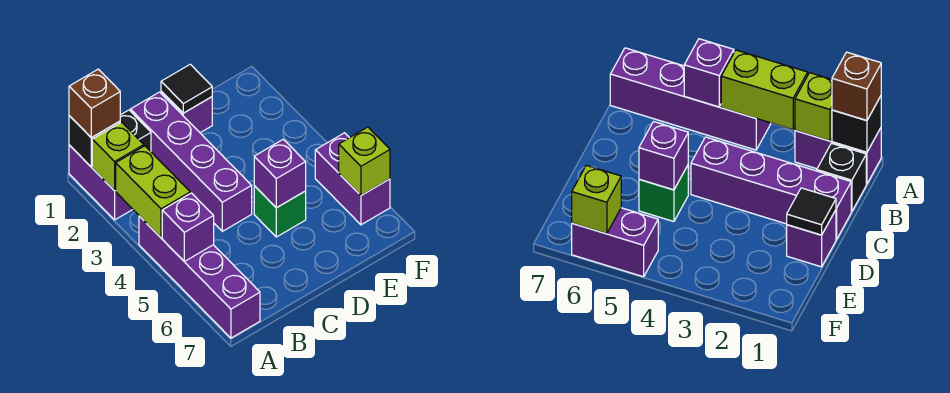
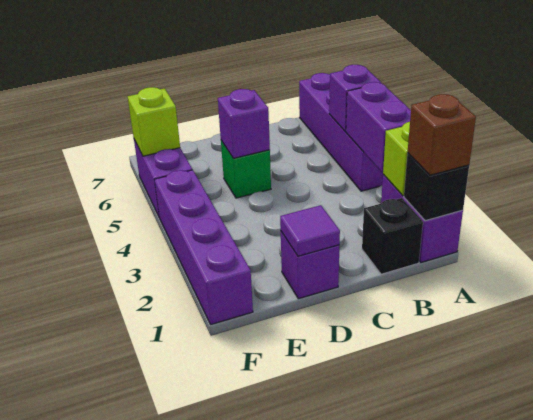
lime 1x2 brick [115,146,190,238] -> purple 1x2 brick [346,82,411,173]
purple 1x4 brick [130,92,252,231] -> purple 1x4 brick moved to [154,170,253,324]
black 1x1 tile [161,64,212,113] -> purple 1x1 tile [280,205,340,256]

